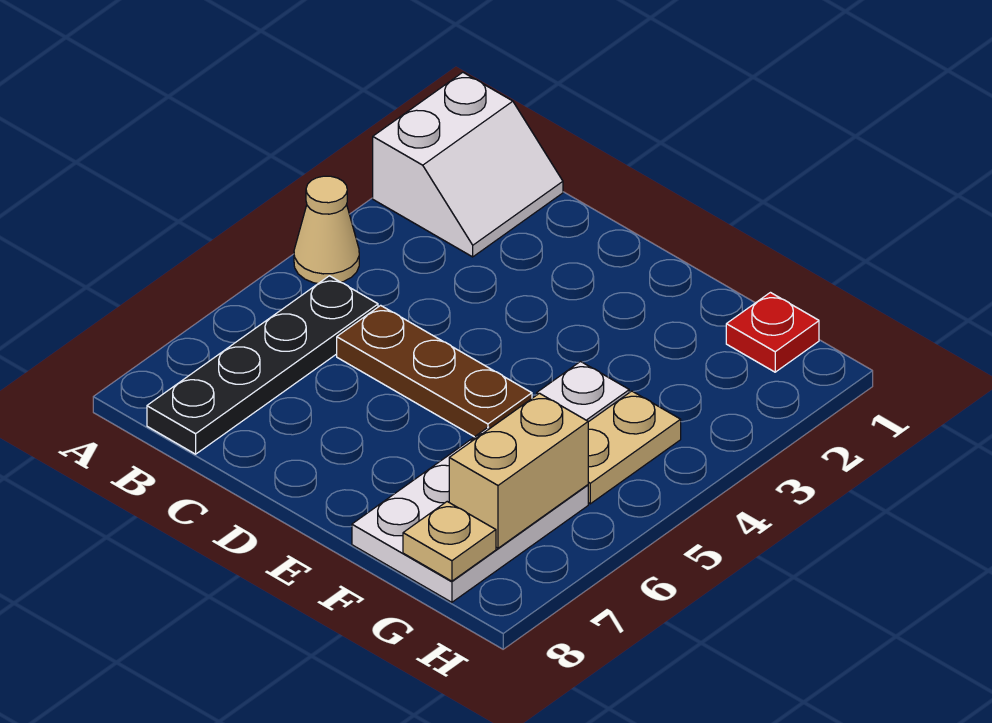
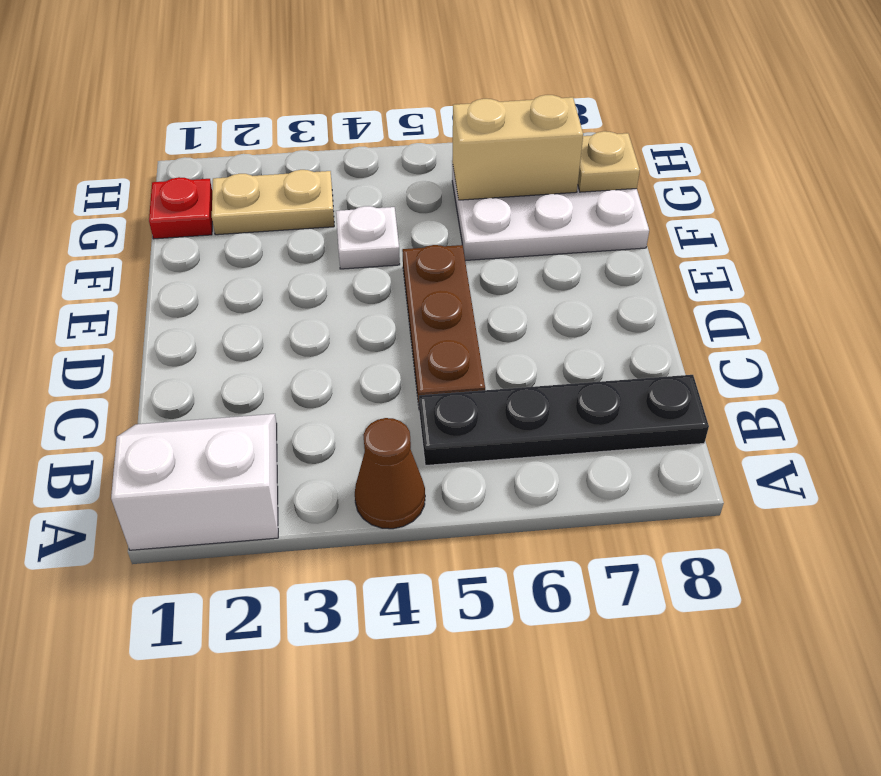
tan 1x1 cone [294,176,359,283] -> brown 1x1 cone [355,418,425,529]
tan 1x2 plate [588,391,681,504] -> tan 1x2 plate moved to [212,170,334,235]

